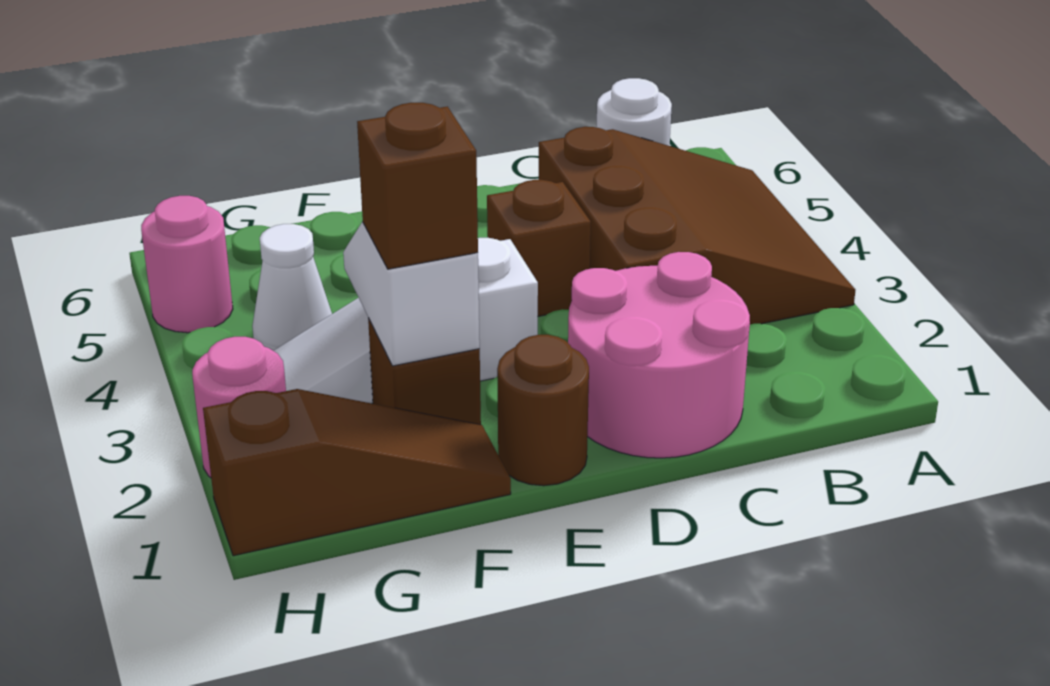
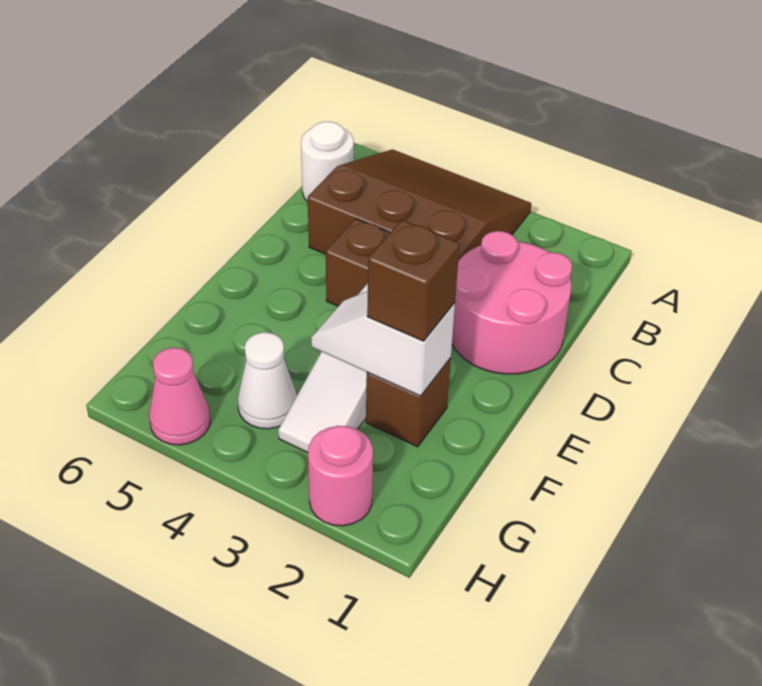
brown 1x1 round brick [497,335,589,486] -> none
brown 1x3 slope [203,389,511,556] -> none
pink 1x1 round brick [141,196,233,333] -> pink 1x1 cone [149,348,210,445]

